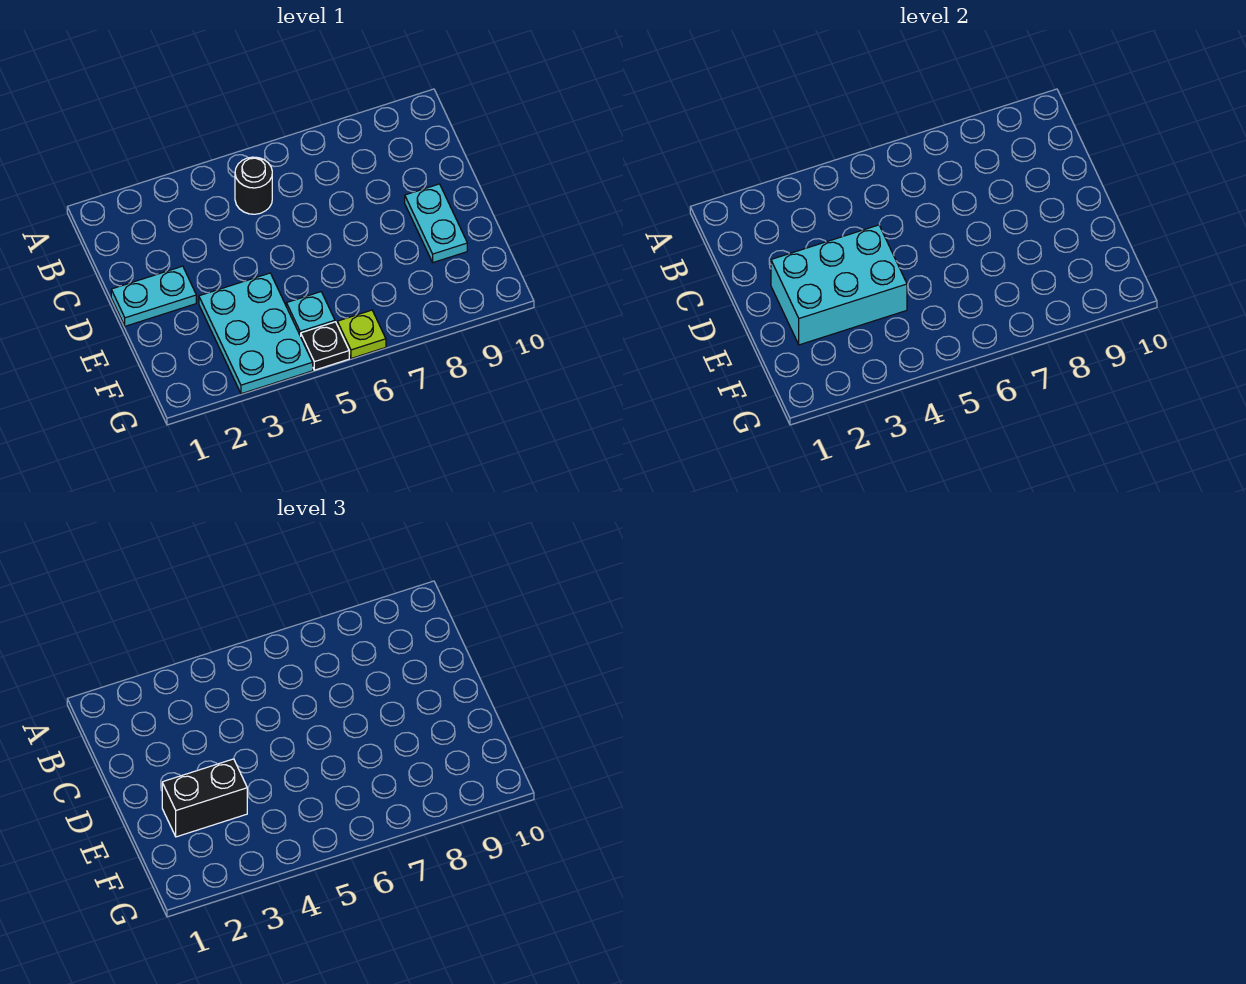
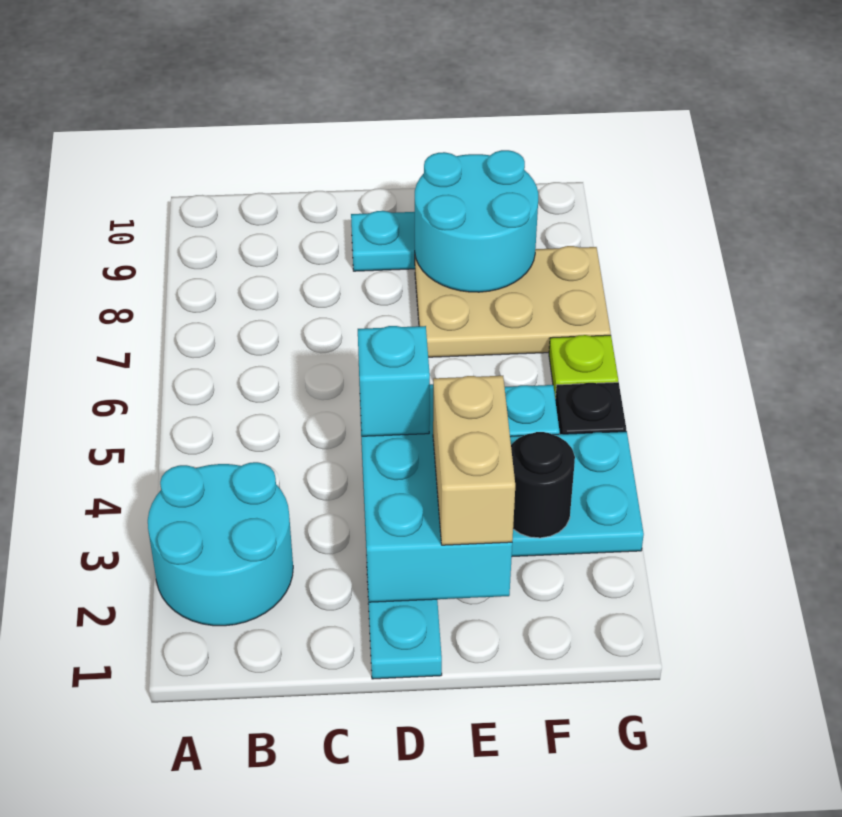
none -> cyan 2x2 round brick [148,462,293,626]
black 1x1 round brick [235,157,272,214] -> black 1x1 round brick moved to [511,432,575,538]
none -> cyan 1x1 brick [358,326,430,436]
black 1x2 brick [162,759,247,837] -> tan 1x2 brick [433,376,515,545]
none -> tan 2x3 plate [415,246,611,357]
none -> cyan 2x2 round brick [415,150,538,292]

